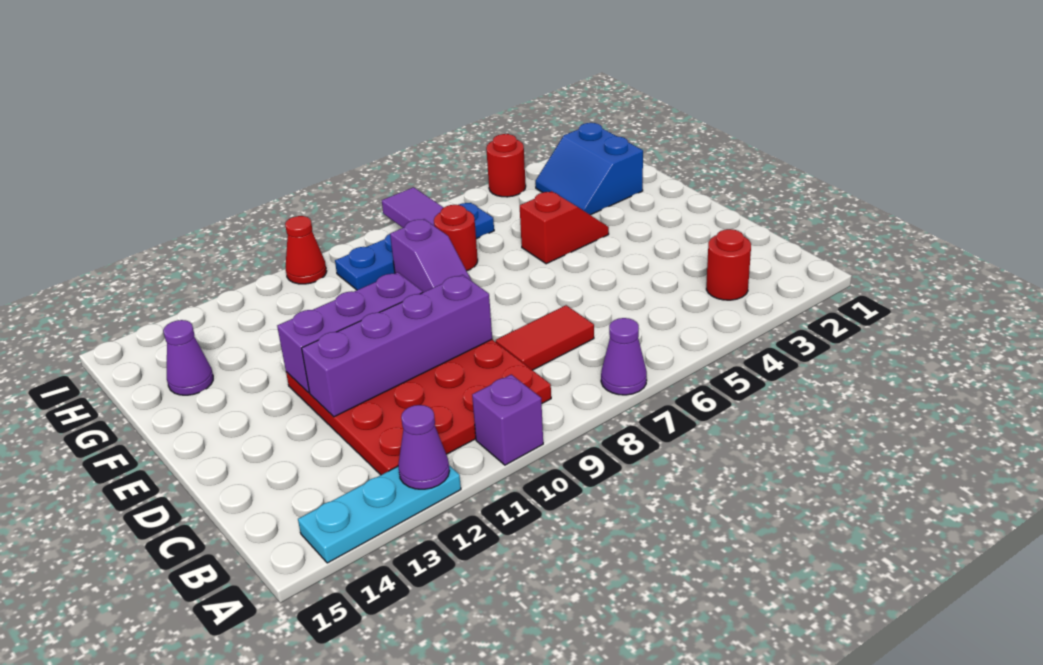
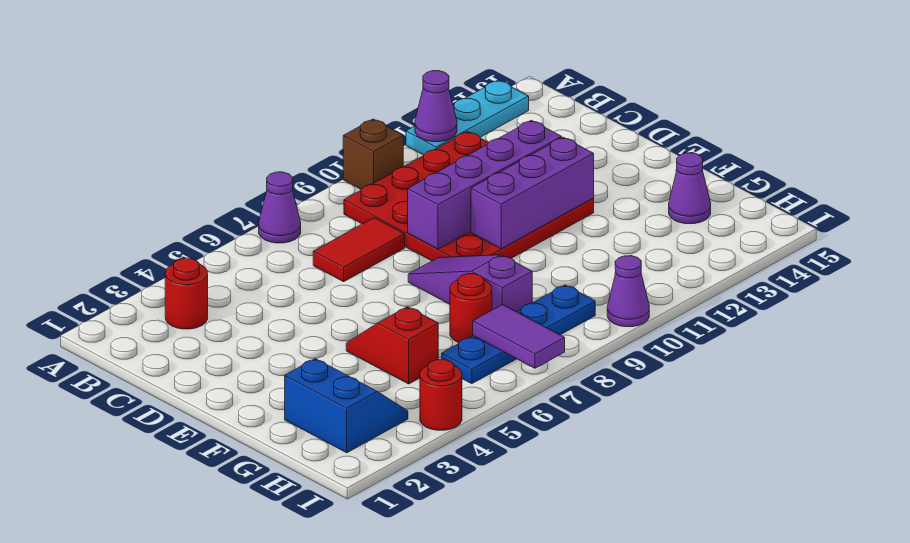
purple 1x1 brick [472,375,543,465] -> brown 1x1 brick [343,119,403,189]
red 1x2 slope [520,191,609,264] -> red 1x2 slope turned to [346,307,438,384]
purple 1x2 slope [390,219,471,292] -> purple 1x3 slope [408,255,532,312]
red 1x1 cone [285,216,327,284] -> purple 1x1 cone [607,256,649,327]

